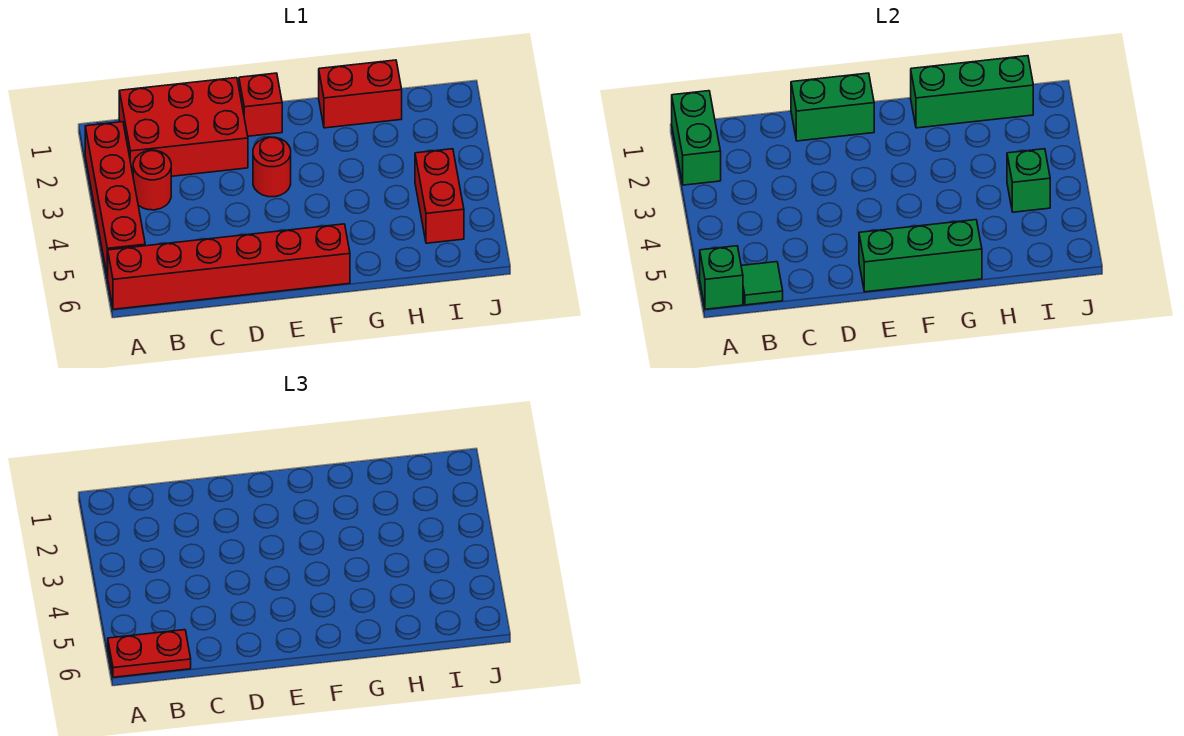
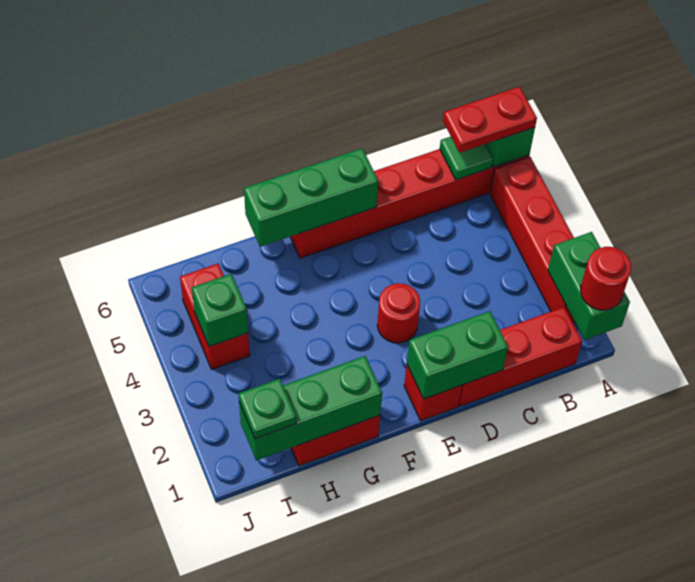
red 2x3 brick [119,78,248,176] -> red 1x3 brick [459,307,582,406]
red 1x1 round brick [133,150,171,210] -> red 1x1 round brick moved to [581,247,631,310]
none -> green 1x1 plate [238,379,296,439]

